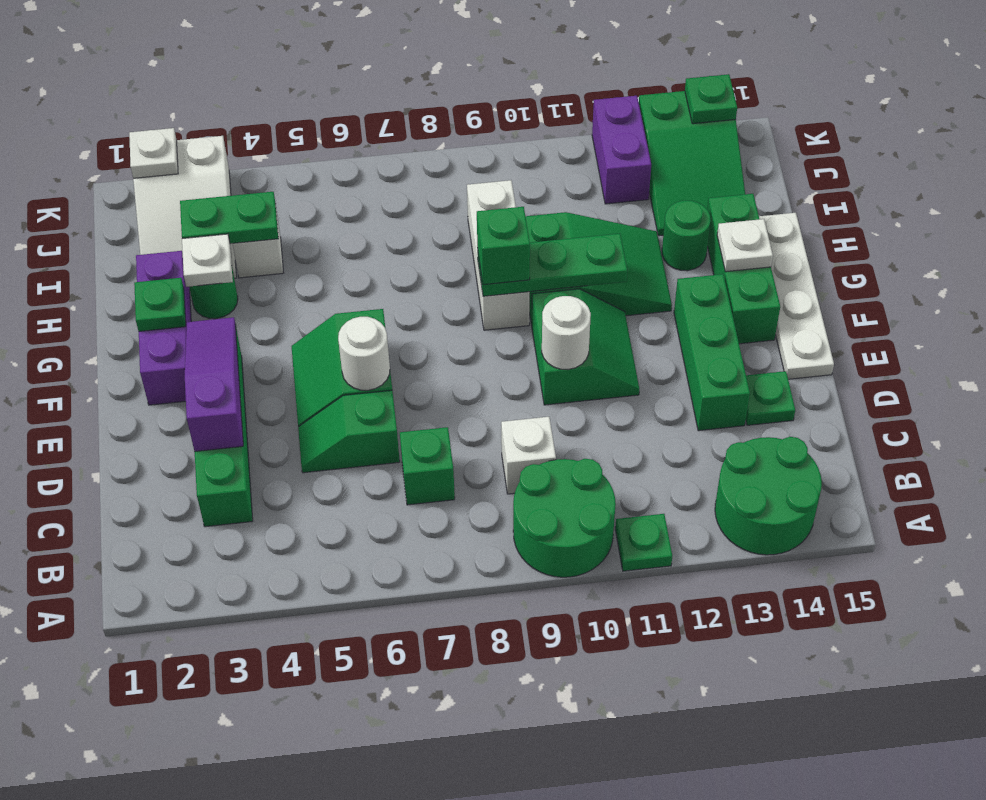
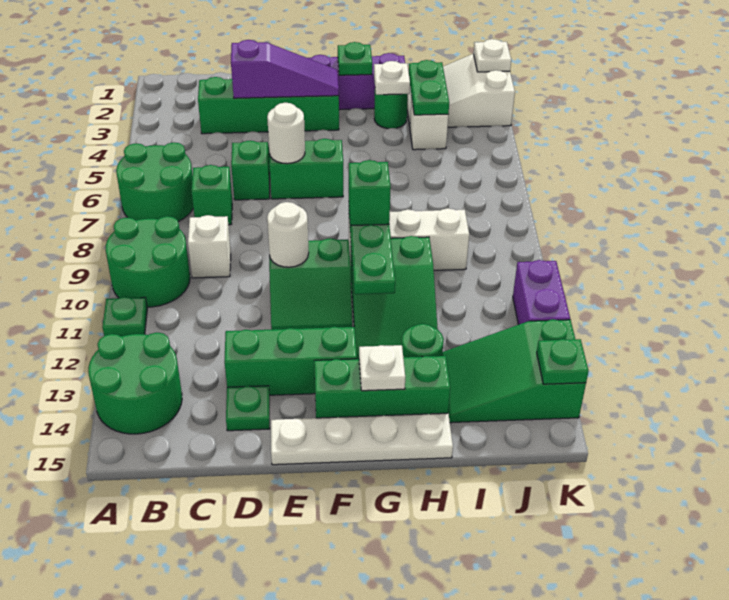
none -> green 2x2 round brick [116,143,193,222]
purple 1x2 brick [592,96,651,204] -> purple 1x2 brick turned to [513,260,570,325]

